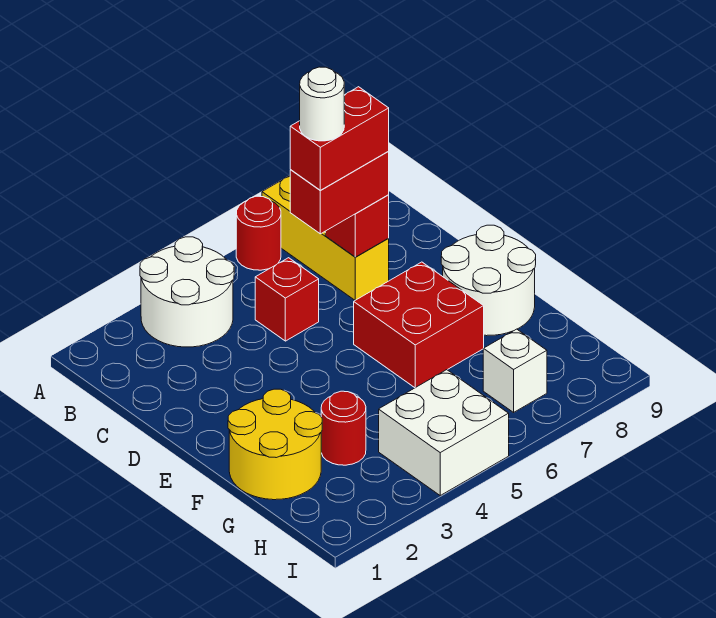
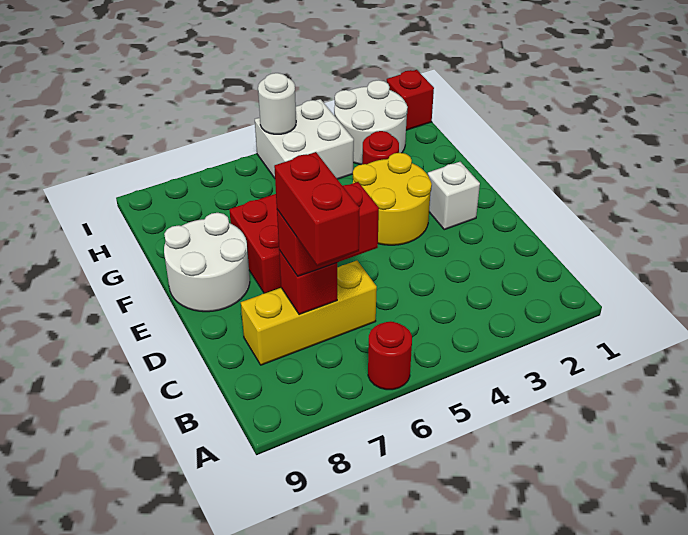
white 2x2 round brick [140,237,234,347] -> white 2x2 round brick moved to [334,80,408,165]
yellow 1x3 brick [262,176,389,300] -> yellow 1x3 brick turned to [241,261,377,365]
red 1x1 brick [255,258,319,341] -> red 1x1 brick moved to [387,70,434,130]
red 1x2 brick [290,87,389,190] -> red 1x2 brick turned to [274,152,360,266]
white 1x1 round brick [300,67,344,141] -> white 1x1 round brick moved to [258,73,296,134]
yellow 2x2 round brick [228,389,322,500] -> yellow 2x2 round brick moved to [353,153,432,245]
white 1x1 brick [483,329,547,412] -> white 1x1 brick moved to [428,162,480,230]

